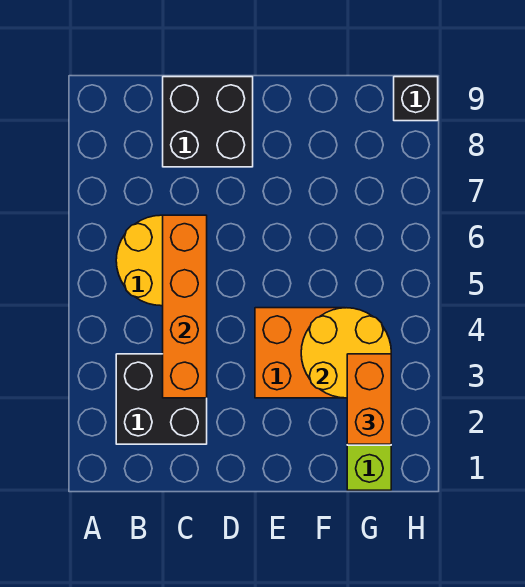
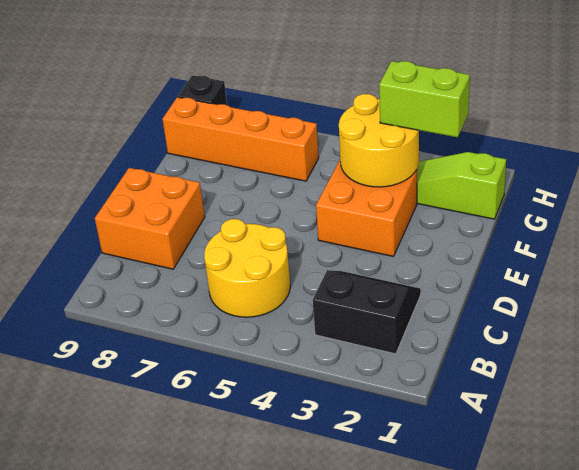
black 2x2 brick [116,354,207,444] -> black 2x2 slope [313,270,421,354]
orange 1x4 brick [163,215,207,398] -> orange 1x4 brick moved to [162,97,319,181]
black 2x2 brick [163,77,253,167] -> orange 2x2 brick [95,168,205,269]
orange 1x2 brick [347,354,391,444] -> lime 1x2 brick [379,61,470,137]

